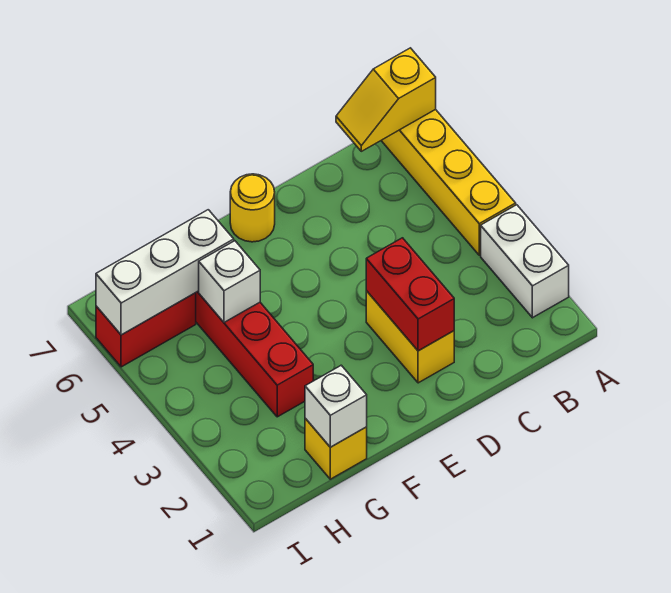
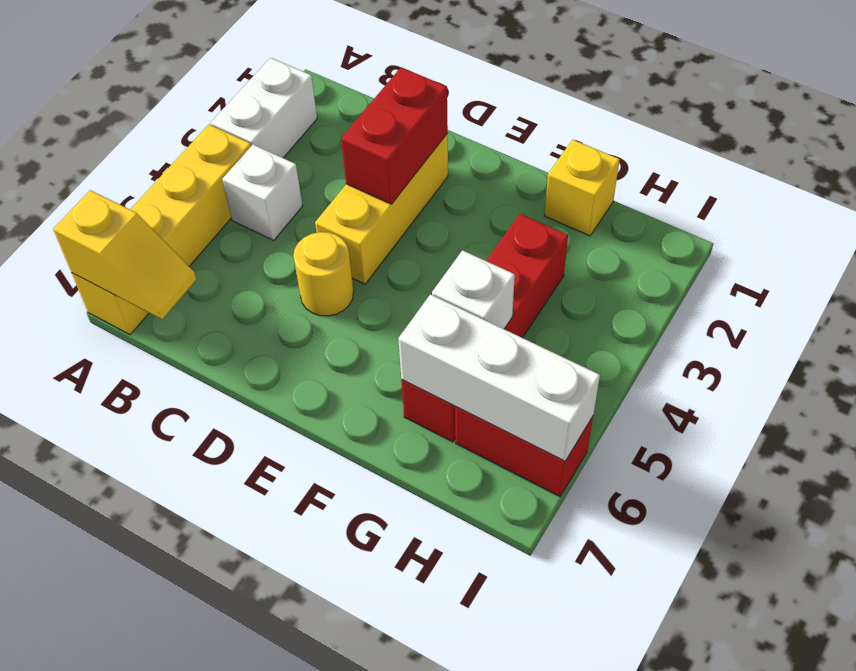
yellow 1x2 brick [366,291,454,383] -> yellow 1x3 brick [315,134,448,284]
yellow 1x1 round brick [230,174,275,242] -> yellow 1x1 round brick moved to [293,232,354,316]
white 1x1 brick [305,365,367,447] -> white 1x1 brick moved to [222,145,303,240]

